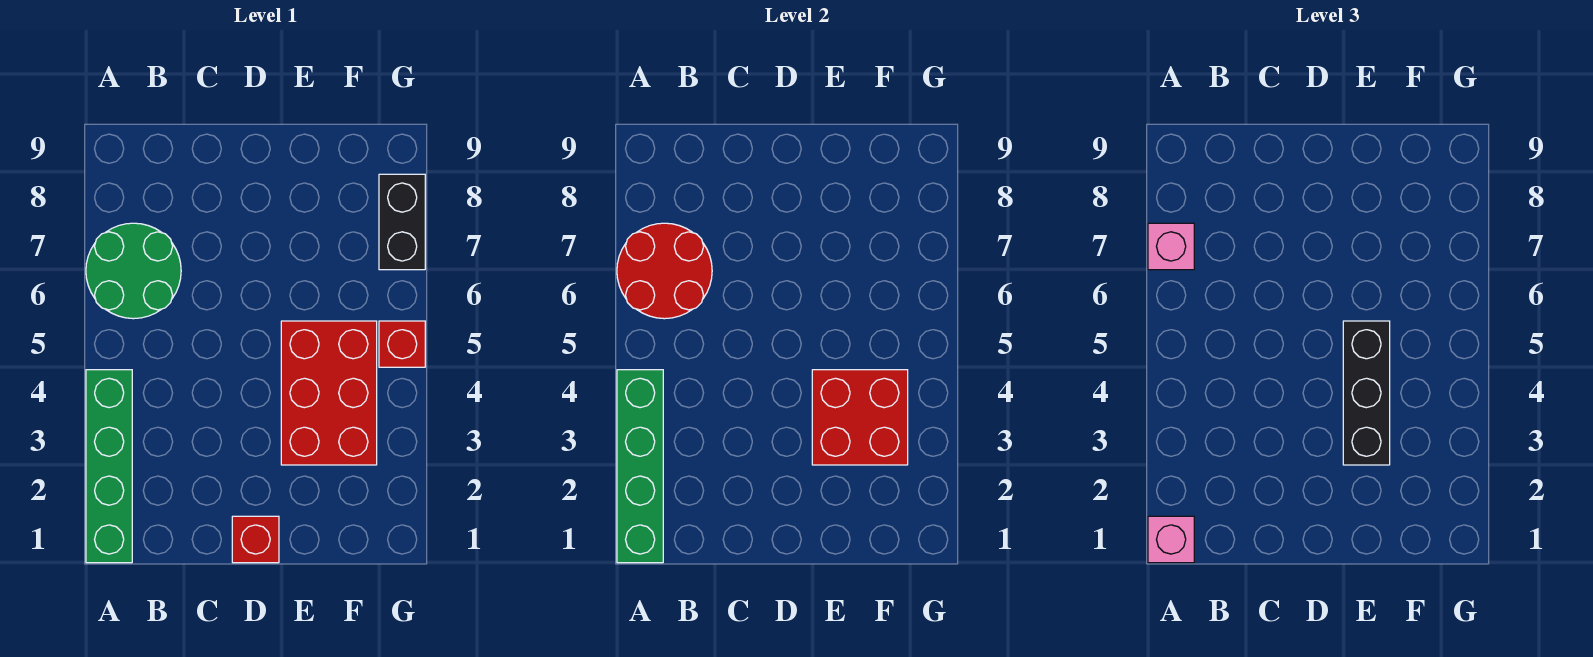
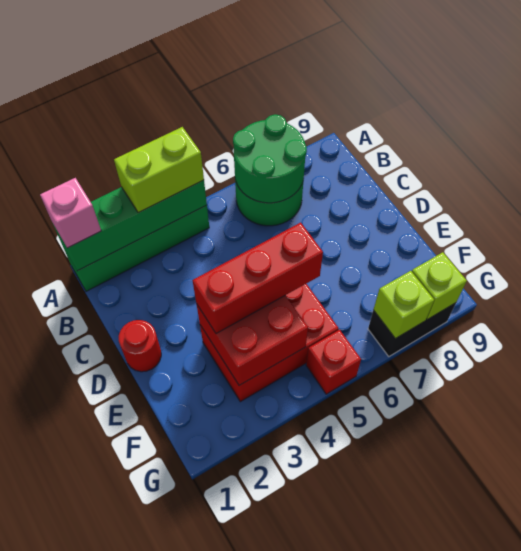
none -> lime 1x2 brick [114,127,204,213]
red 2x2 round brick [617,223,712,319] -> green 2x2 round brick [233,114,307,203]
pink 1x1 brick [1148,223,1194,270] -> none
red 1x1 brick [232,516,279,563] -> red 1x1 round brick [119,320,161,372]
black 1x3 brick [1343,321,1390,465] -> red 1x3 brick [193,223,323,334]
none -> lime 1x1 brick [373,271,434,339]
none -> lime 1x1 brick [412,252,467,320]

